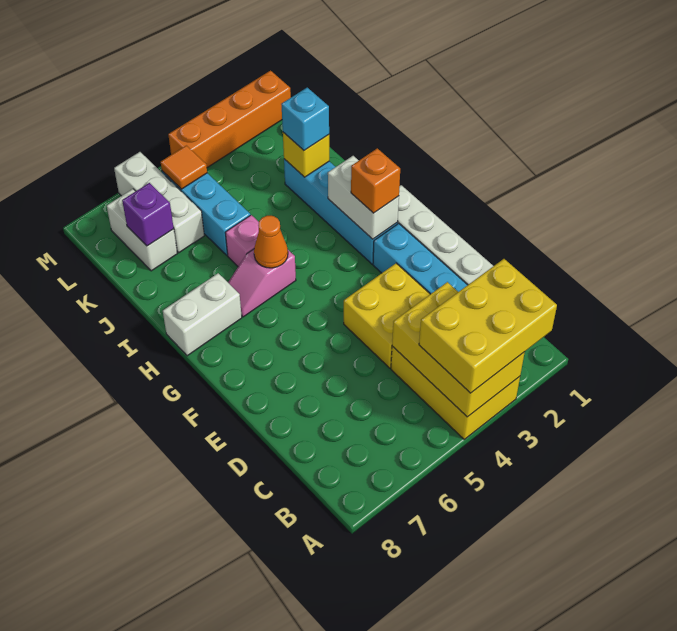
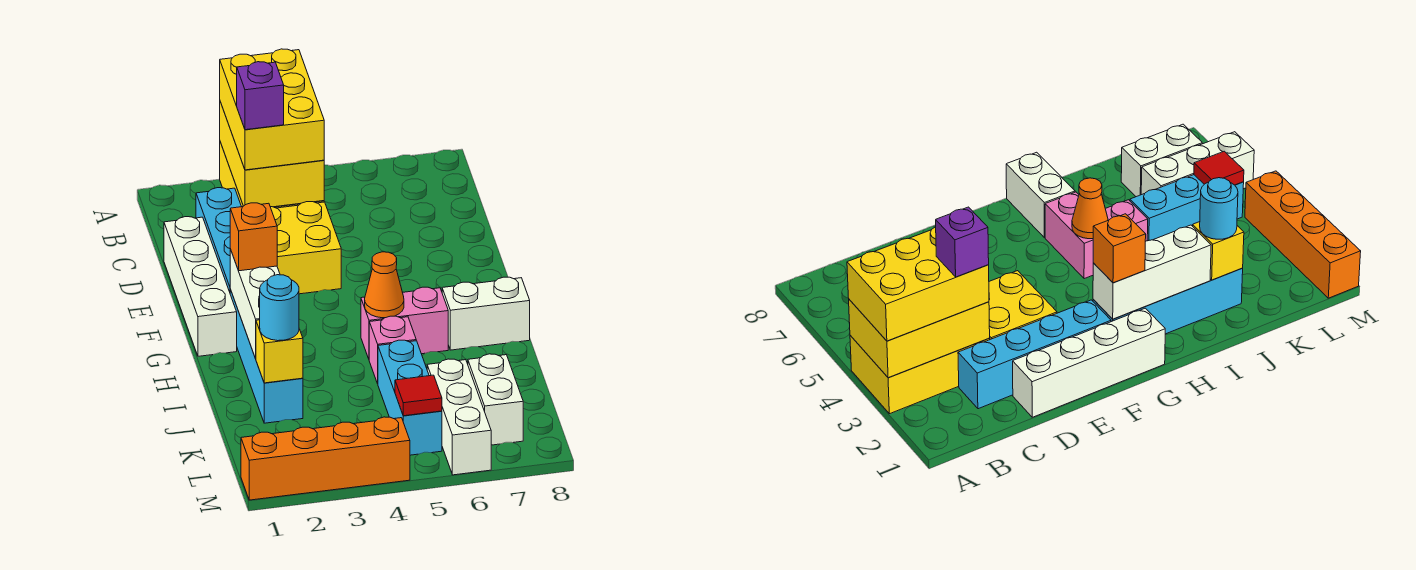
yellow 2x3 brick [419,259,557,393] -> yellow 2x3 brick turned to [220,49,324,170]
white 1x2 brick [328,156,399,239] -> white 1x3 brick [230,249,280,359]
pink 1x2 slope [228,249,296,317] -> pink 1x2 brick [361,287,448,359]
cyan 1x1 brick [281,88,329,150] -> cyan 1x1 round brick [260,275,299,341]
purple 1x1 brick [122,183,174,246] -> purple 1x1 brick moved to [237,62,284,130]
orange 1x1 tile [161,146,207,189] -> red 1x1 tile [395,375,442,416]

